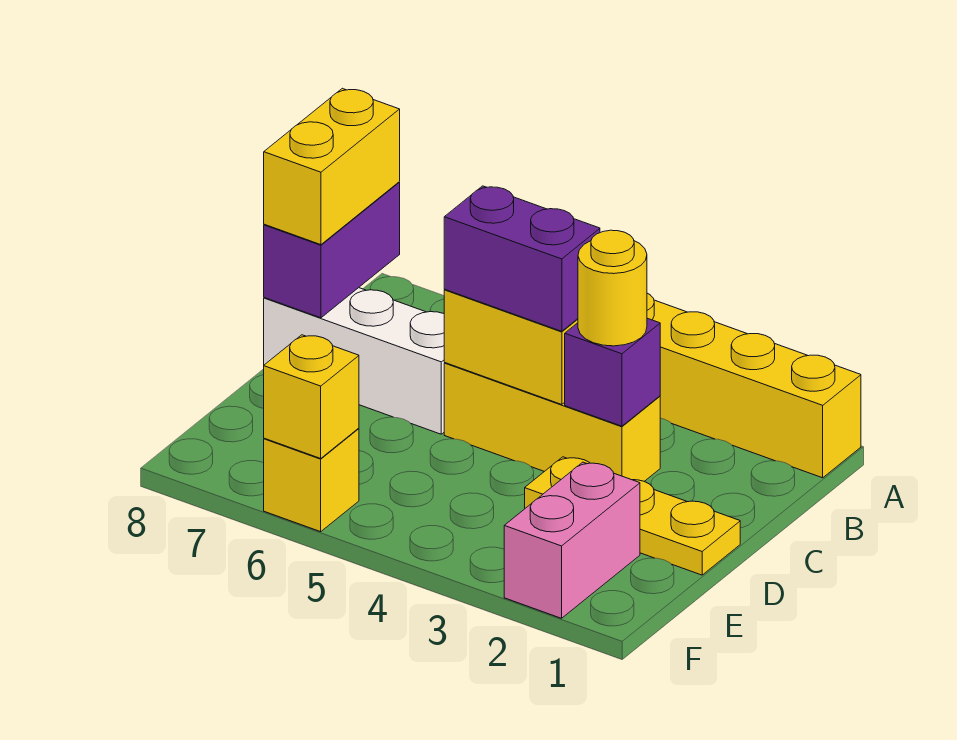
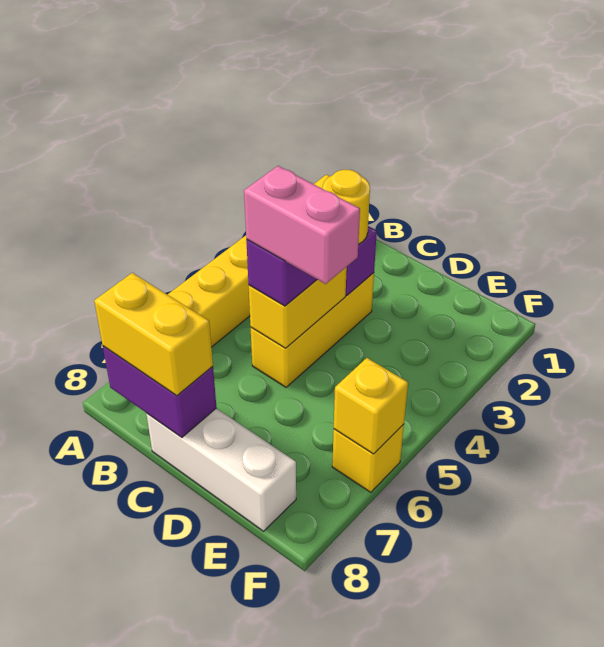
white 1x3 brick [264,288,445,434] -> white 1x3 brick turned to [146,408,296,531]
yellow 1x3 plate [525,457,740,575] -> none
pink 1x2 brick [504,462,640,618] -> pink 1x2 brick moved to [244,166,360,284]

